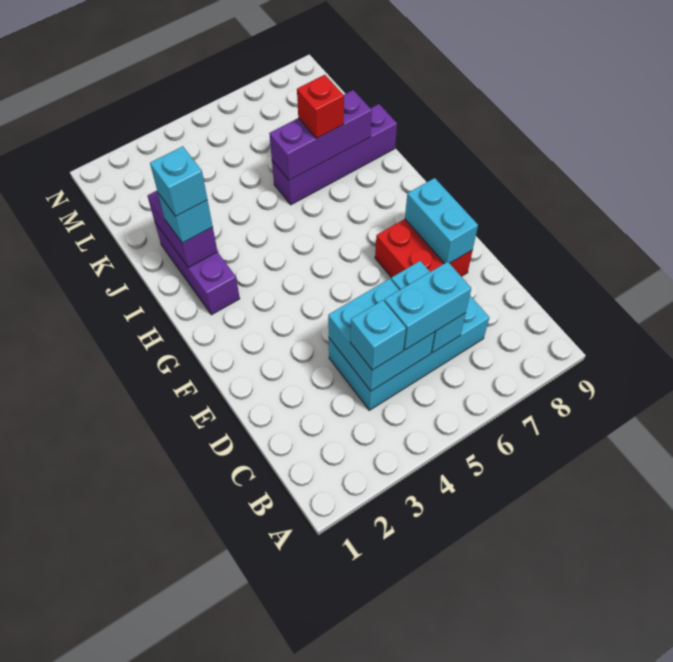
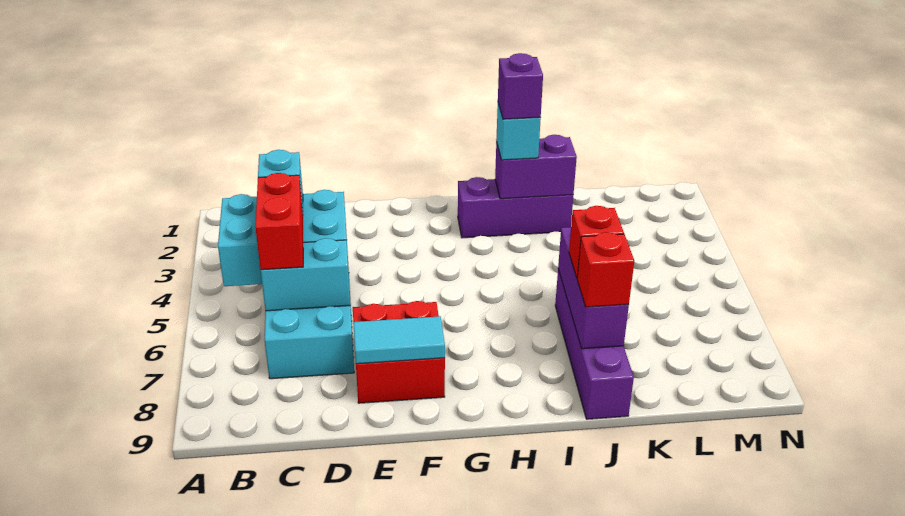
cyan 2x2 brick [328,279,435,391] -> cyan 2x3 brick [218,190,349,286]
cyan 1x2 brick [384,262,471,350] -> red 1x2 brick [255,173,303,270]
cyan 1x2 brick [405,178,478,264] -> cyan 1x2 tile [353,316,445,364]
cyan 1x1 brick [150,146,207,216] -> purple 1x1 brick [498,53,543,119]
none -> red 1x1 brick [577,232,634,307]

